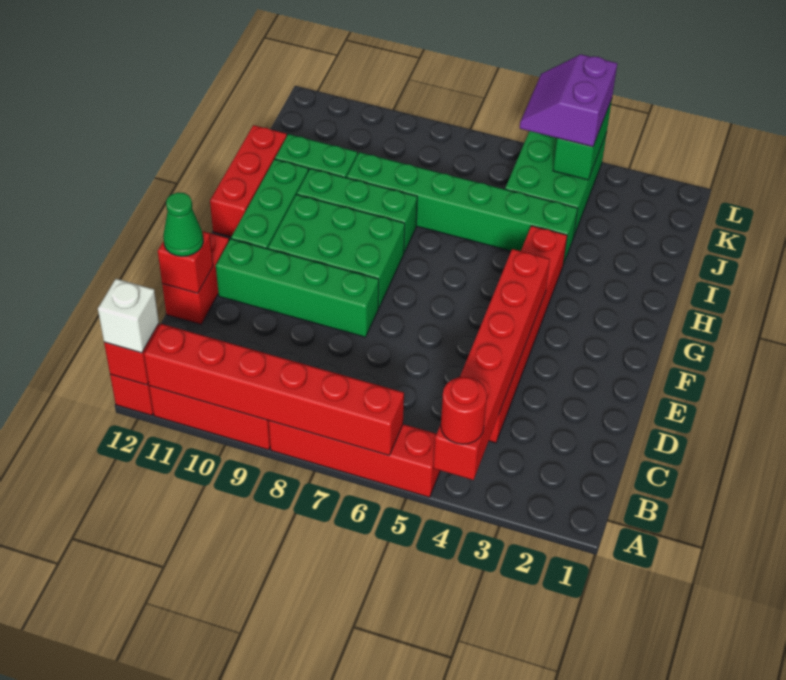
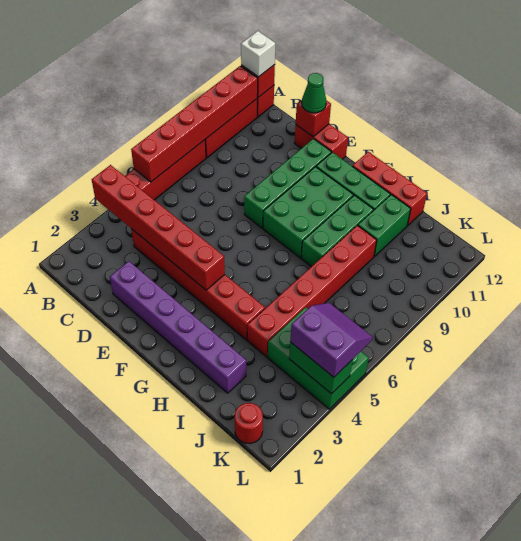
red 1x1 round brick [441,377,487,444] -> red 1x1 round brick moved to [235,403,263,443]
none -> purple 1x6 brick [110,261,246,393]
green 1x6 brick [347,152,578,265] -> red 1x6 brick [247,225,377,357]

